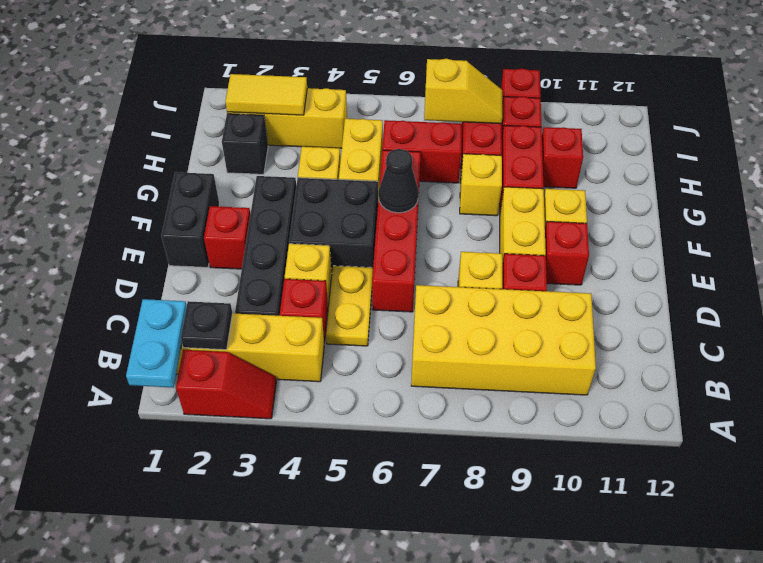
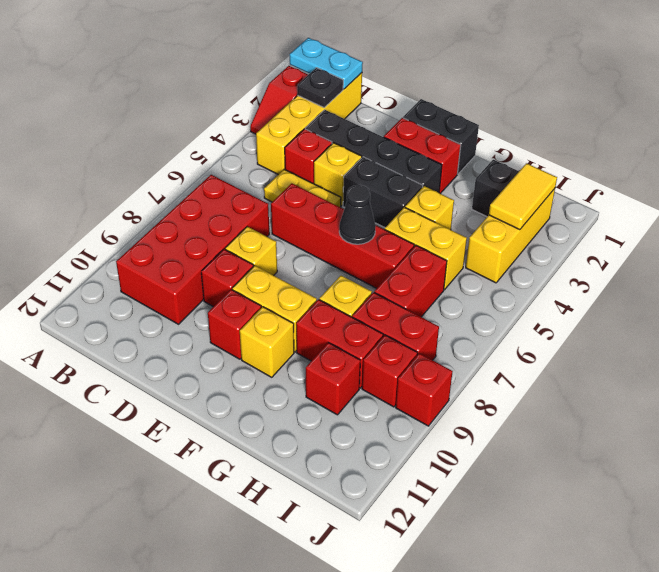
yellow 2x4 brick [411,285,596,395] -> red 2x4 brick [116,175,269,324]
red 1x1 brick [204,206,250,269] -> red 1x2 brick [384,118,461,194]
black 2x2 brick [289,178,378,273] -> black 1x2 brick [343,157,423,227]
yellow 1x2 slope [424,59,502,124] -> none

